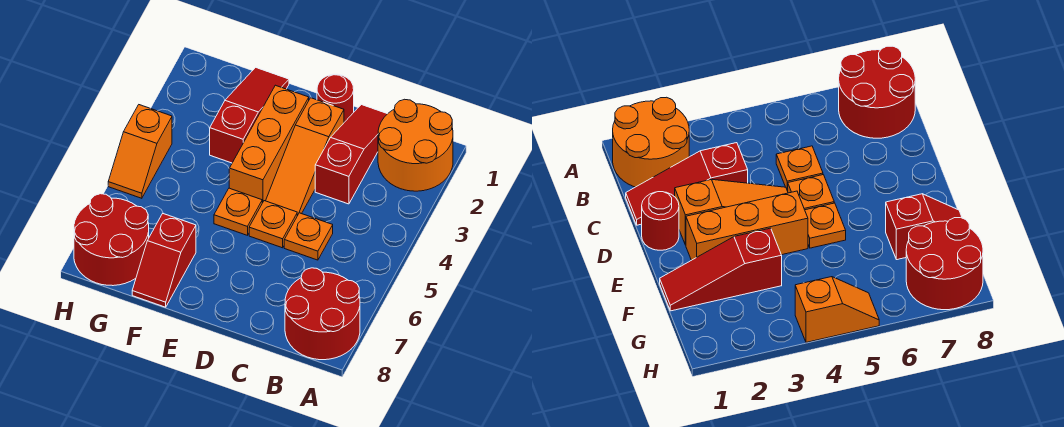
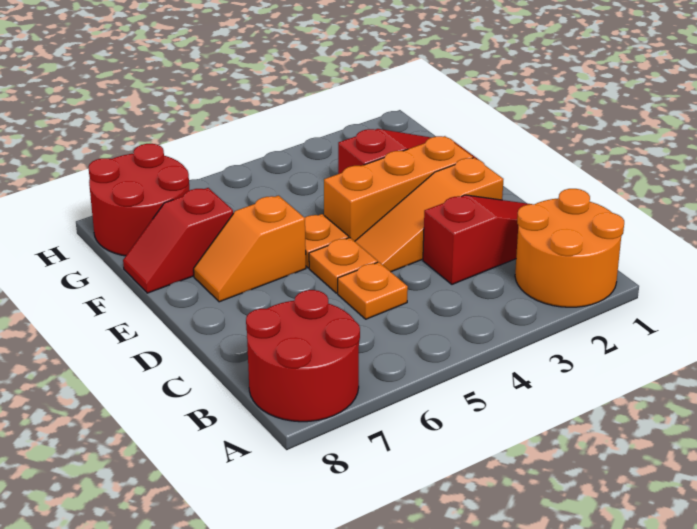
red 1x1 round brick [317,74,354,122] -> none
orange 1x2 slope [108,105,172,198] -> orange 1x2 slope moved to [194,196,306,302]

